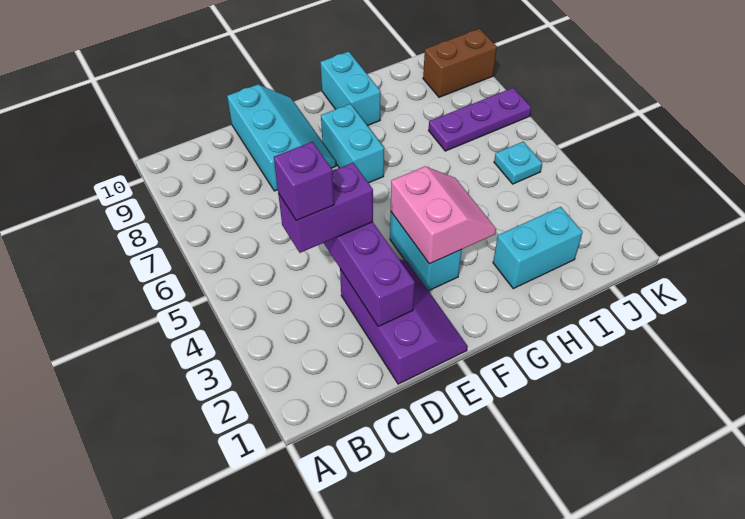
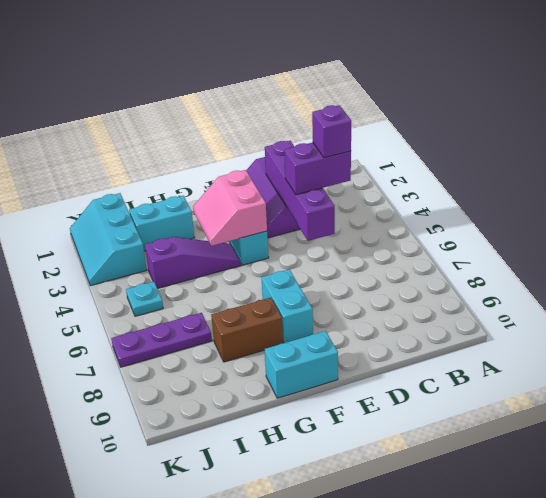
cyan 2x3 slope [227,85,336,191] -> cyan 2x3 slope moved to [70,193,147,286]
none -> purple 1x3 slope [145,237,241,289]
cyan 1x2 brick [320,51,381,126] -> cyan 1x2 brick turned to [265,331,338,398]
brown 1x2 brick [423,29,497,97] -> brown 1x2 brick moved to [211,298,283,362]

